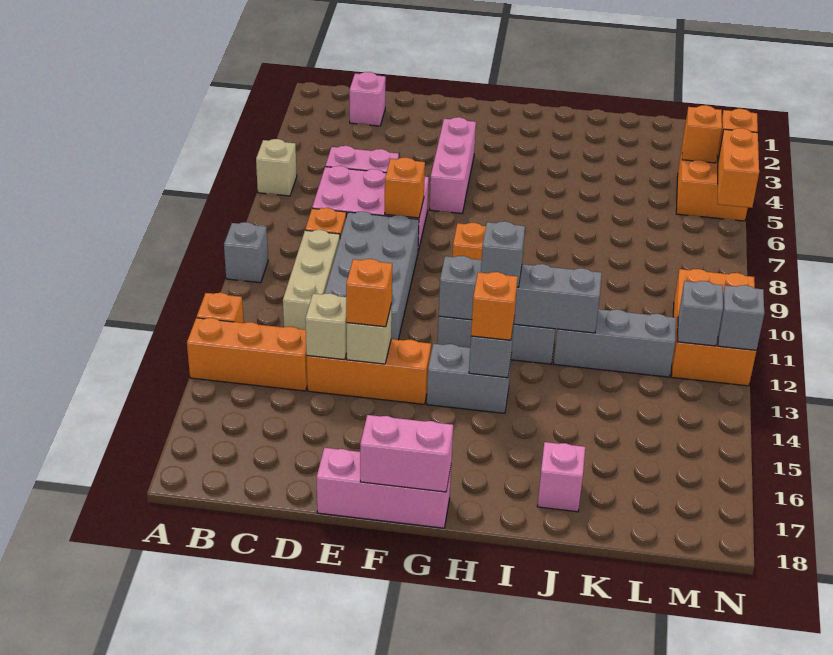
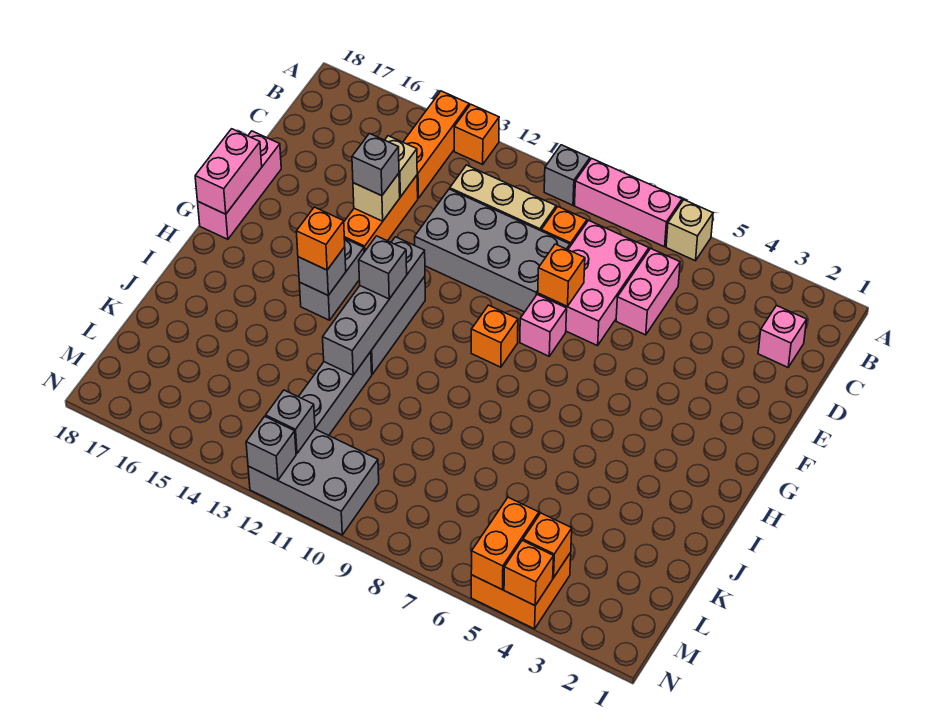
orange 1x1 brick [346,259,392,327] -> grey 1x1 brick [352,133,399,196]
pink 1x3 brick [430,117,476,213] -> pink 1x3 brick moved to [575,158,682,247]
pink 1x1 brick [537,442,585,512] -> pink 1x1 brick moved to [520,294,567,356]
orange 2x3 brick [671,269,756,386] -> grey 2x3 brick [248,429,379,535]
orange 1x2 brick [718,128,759,208] -> orange 1x2 brick turned to [471,497,539,590]

